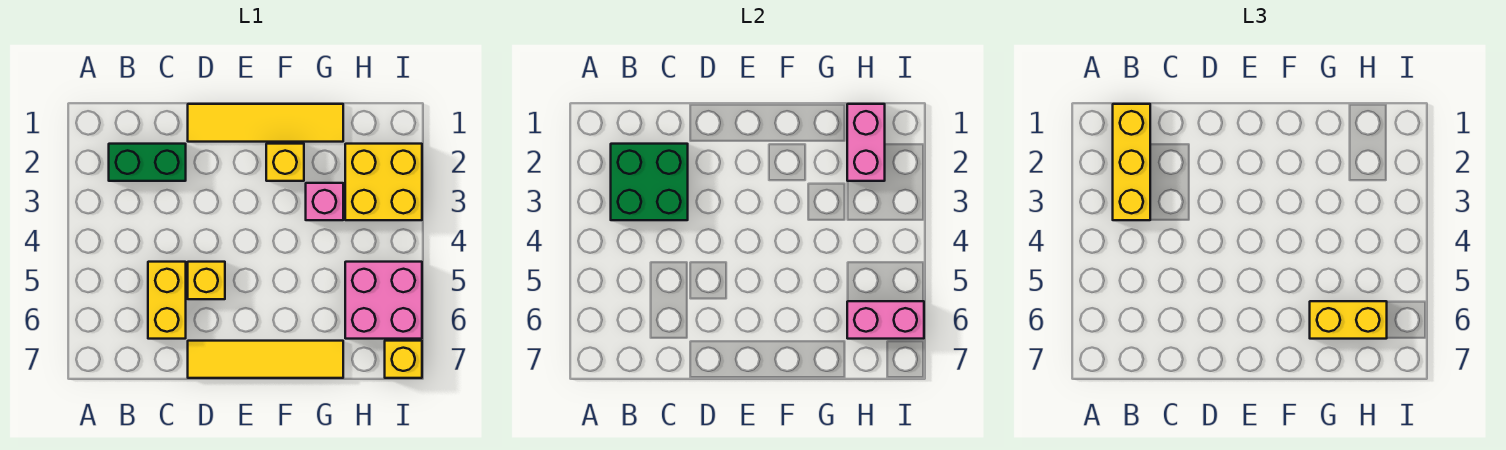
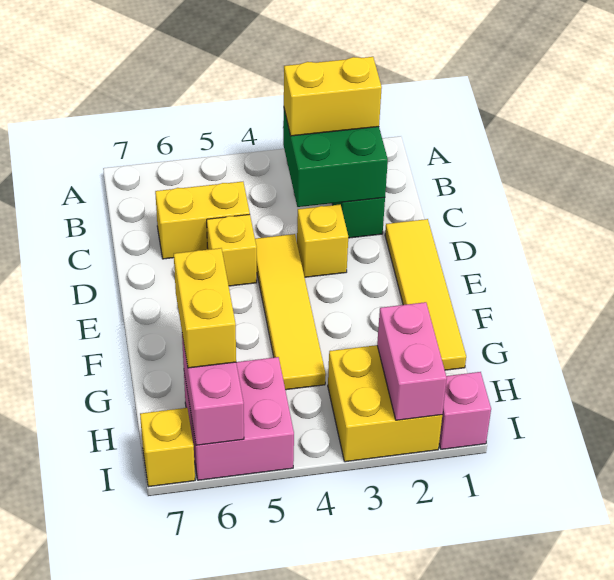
yellow 1x3 brick [1113,104,1150,220] -> yellow 1x2 brick [284,57,382,136]
yellow 1x4 tile [188,341,343,378] -> yellow 1x4 tile moved to [255,234,326,390]
yellow 1x1 brick [266,144,304,181] -> yellow 1x1 brick moved to [297,205,348,277]
pink 1x1 brick [306,183,343,220] -> pink 1x1 brick moved to [439,372,491,449]
pink 1x2 brick [847,104,885,181] -> pink 1x2 brick turned to [377,302,447,420]

